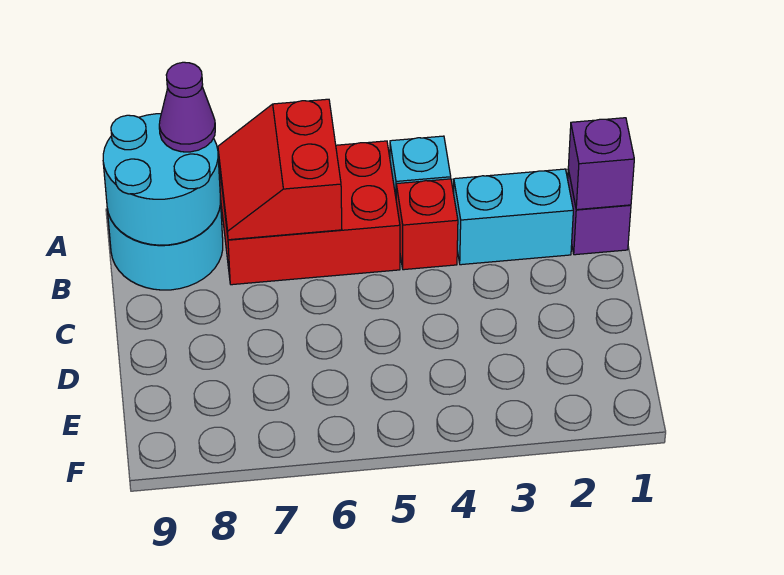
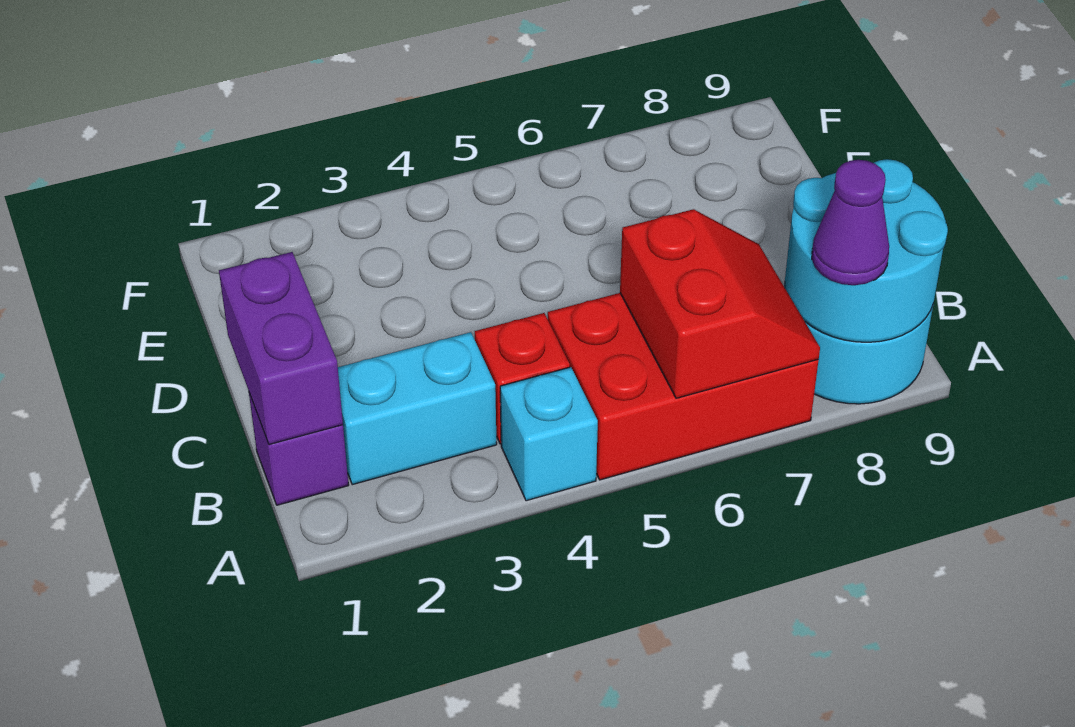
purple 1x1 brick [568,118,634,210] -> purple 1x2 brick [219,252,343,445]

